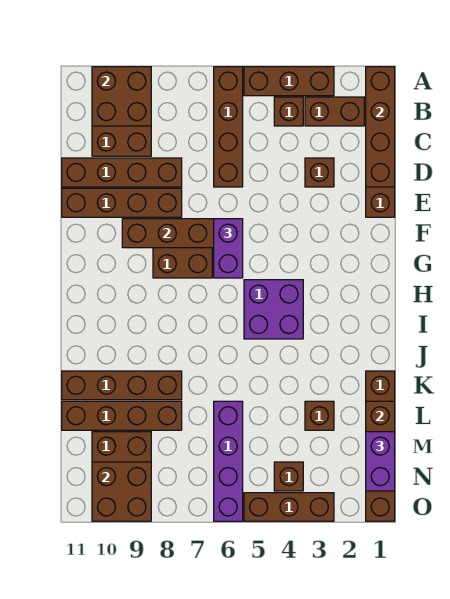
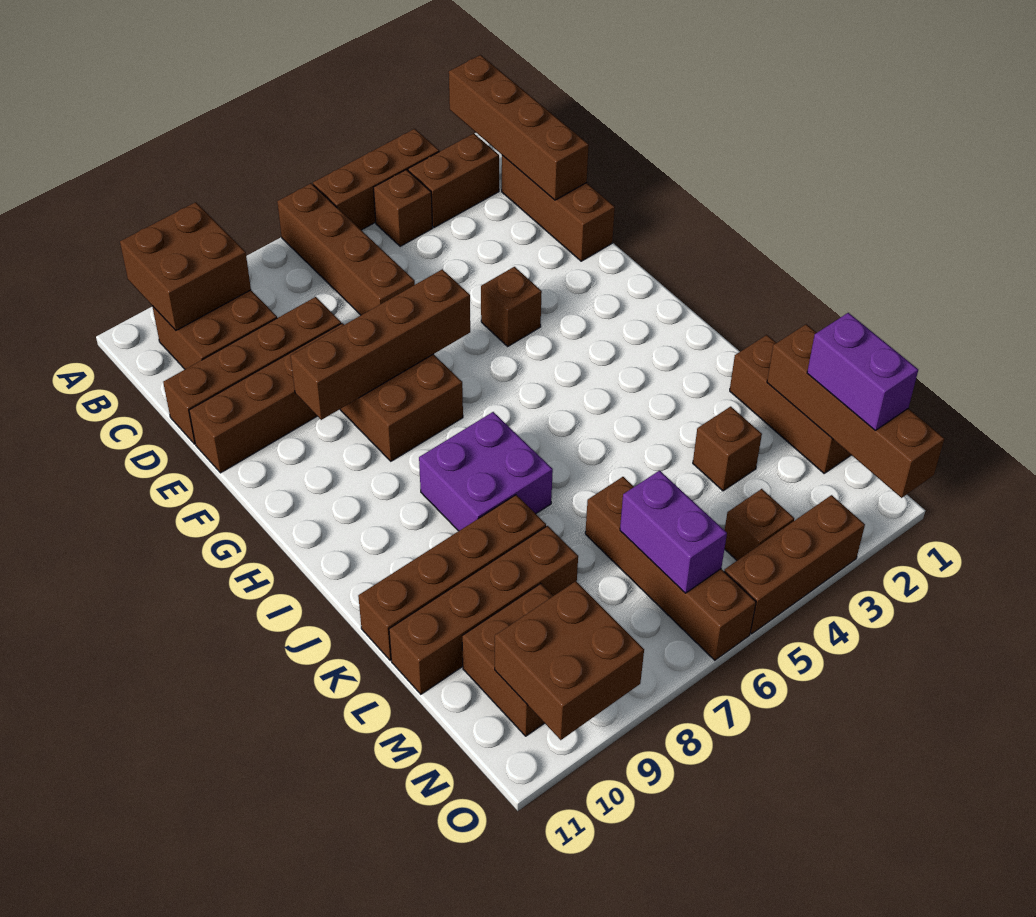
brown 1x1 brick [305,158,334,187] -> brown 1x1 brick moved to [481,267,542,346]
purple 1x2 brick [214,219,243,278] -> purple 1x2 brick moved to [620,471,727,593]
purple 2x2 brick [244,280,303,339] -> purple 2x2 brick moved to [419,412,553,531]
purple 1x4 brick [214,401,243,521] -> brown 1x4 brick [585,477,756,660]

